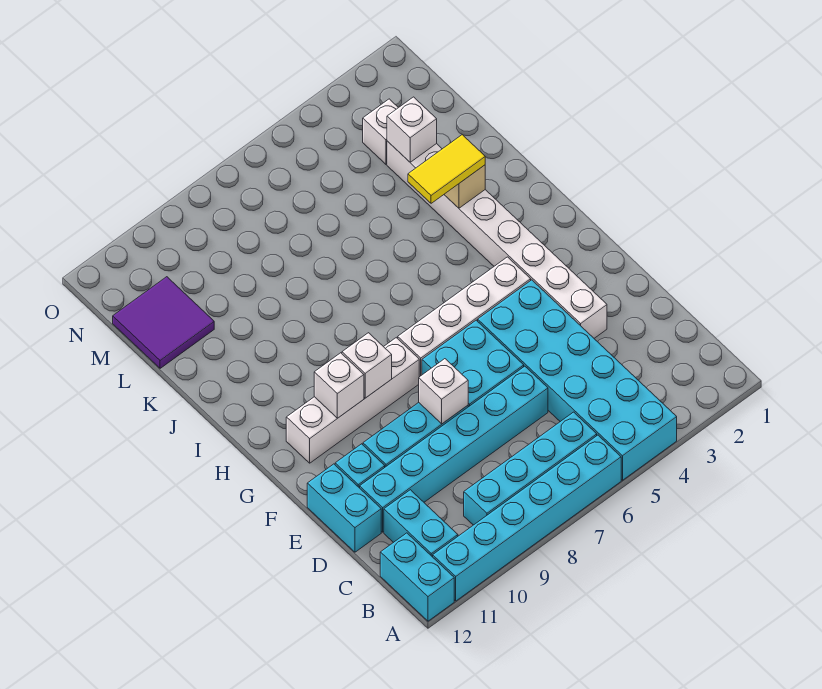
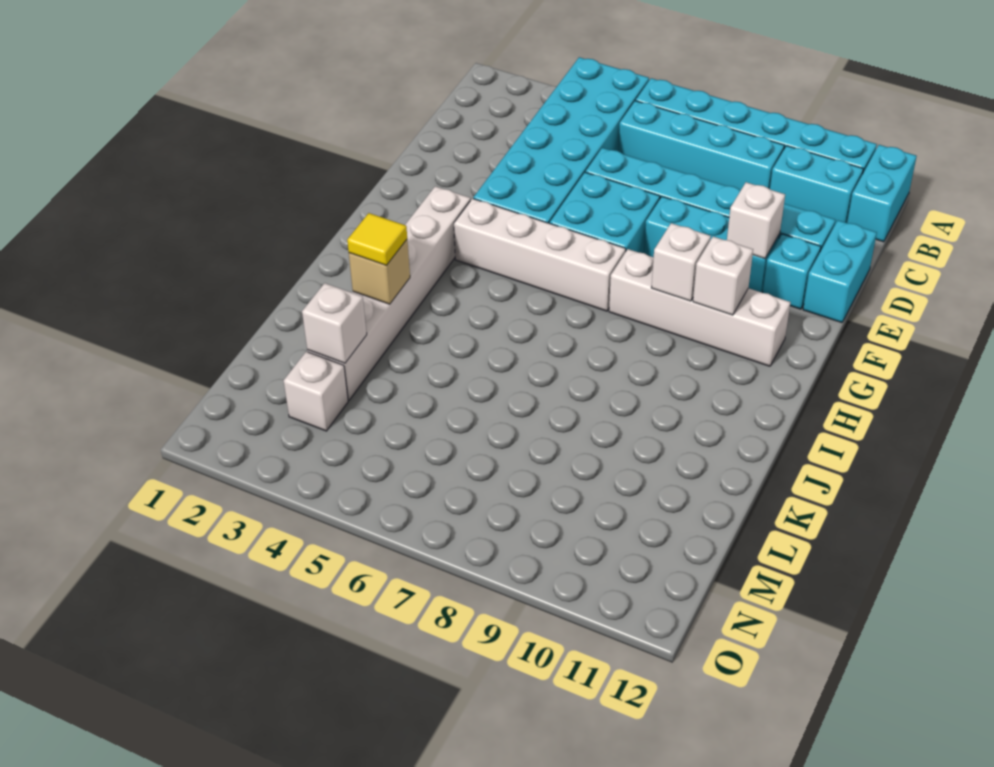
cyan 1x2 brick [384,490,458,557] -> cyan 1x2 brick turned to [770,146,863,224]
white 1x8 brick [387,141,607,338] -> white 1x6 brick [307,186,471,400]
white 1x1 brick [419,359,468,424] -> white 1x1 brick moved to [727,182,785,258]
yellow 1x2 tile [408,135,485,203] -> yellow 1x1 tile [347,213,407,265]
purple 2x2 tile [113,277,214,368] -> none

